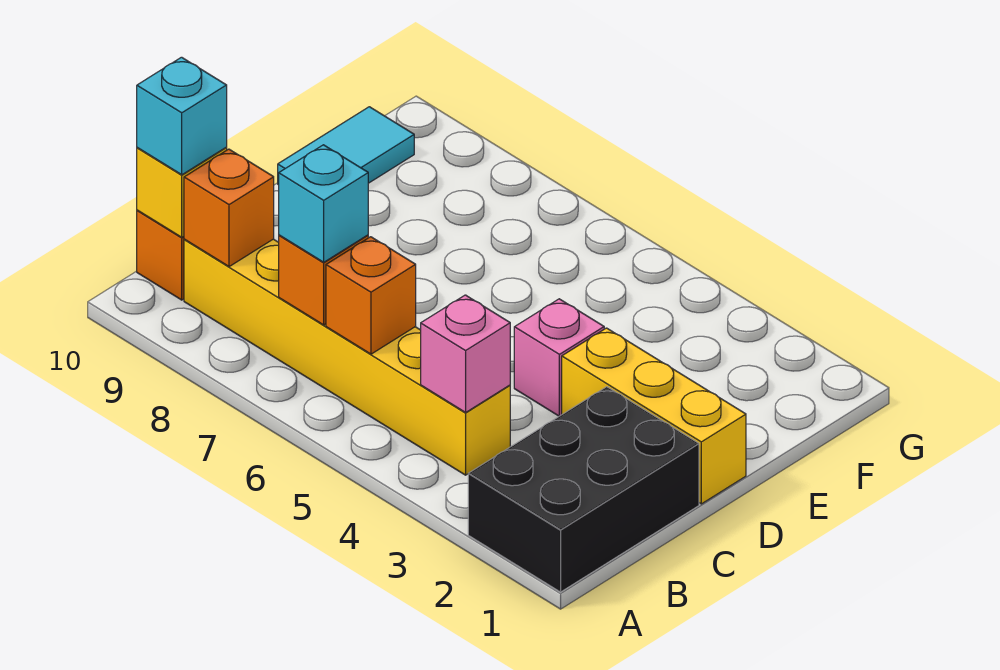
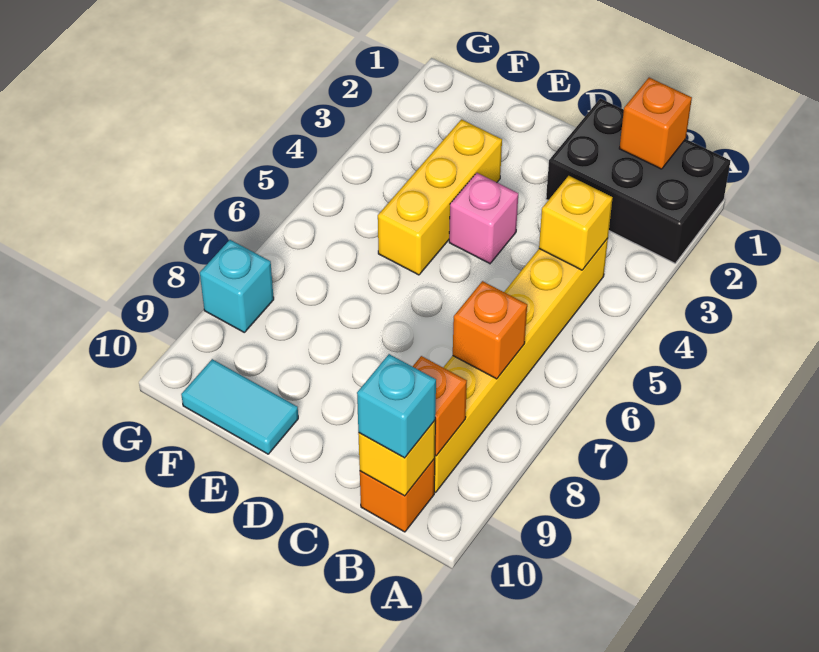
pink 1x1 brick [421,295,510,412] -> yellow 1x1 brick [539,176,613,270]
orange 1x1 brick [326,237,416,354] -> orange 1x1 brick moved to [619,78,692,169]
cyan 1x1 brick [279,145,368,262] -> cyan 1x1 brick moved to [200,240,274,332]
yellow 1x3 brick [562,328,746,504] -> yellow 1x3 brick moved to [378,119,502,275]

